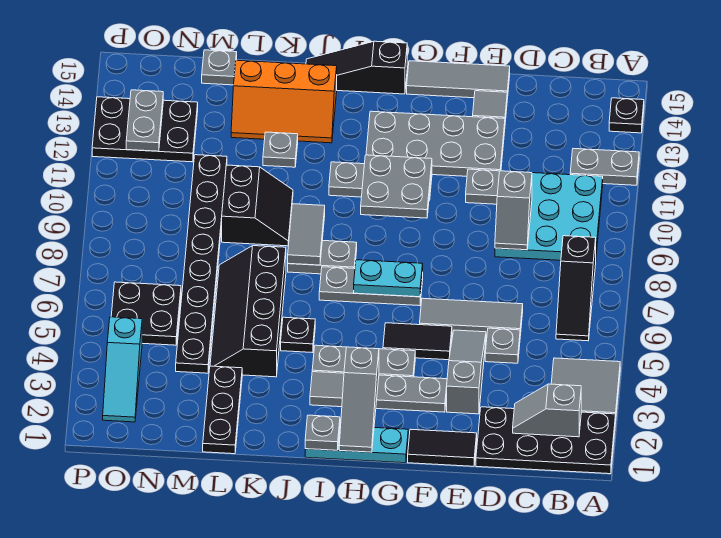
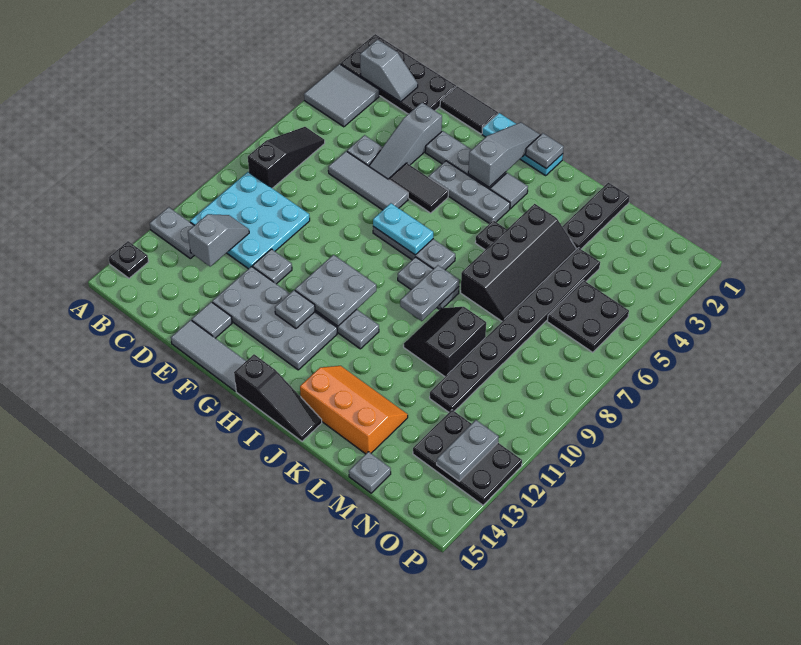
grey 1x2 slope [495,171,532,250] -> grey 1x2 slope moved to [188,214,249,266]
grey 1x2 tile [288,204,325,265] -> grey 1x2 plate [400,265,459,321]
grey 1x1 plate [263,132,298,167] -> grey 1x1 plate moved to [275,290,315,328]
cyan 1x3 slope [103,317,142,422] -> none

